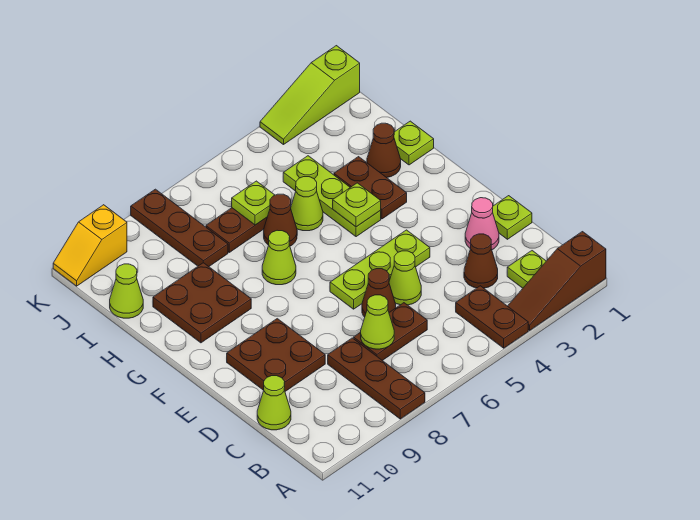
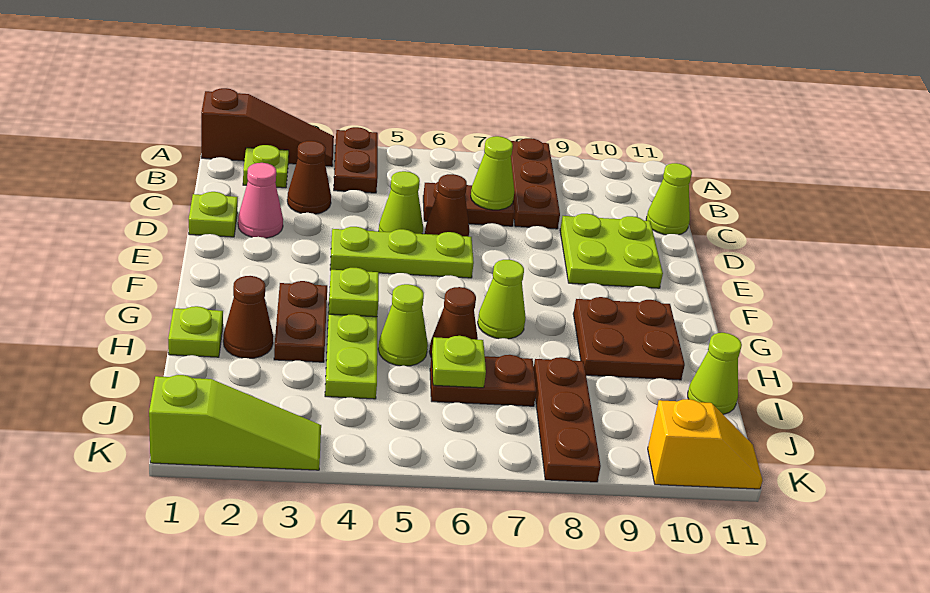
brown 2x2 plate [227,319,325,391] -> lime 2x2 plate [560,214,663,288]

